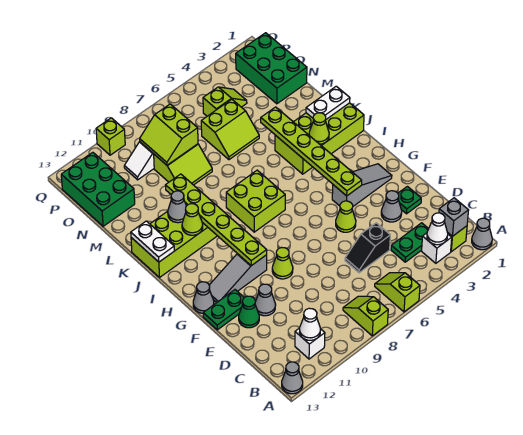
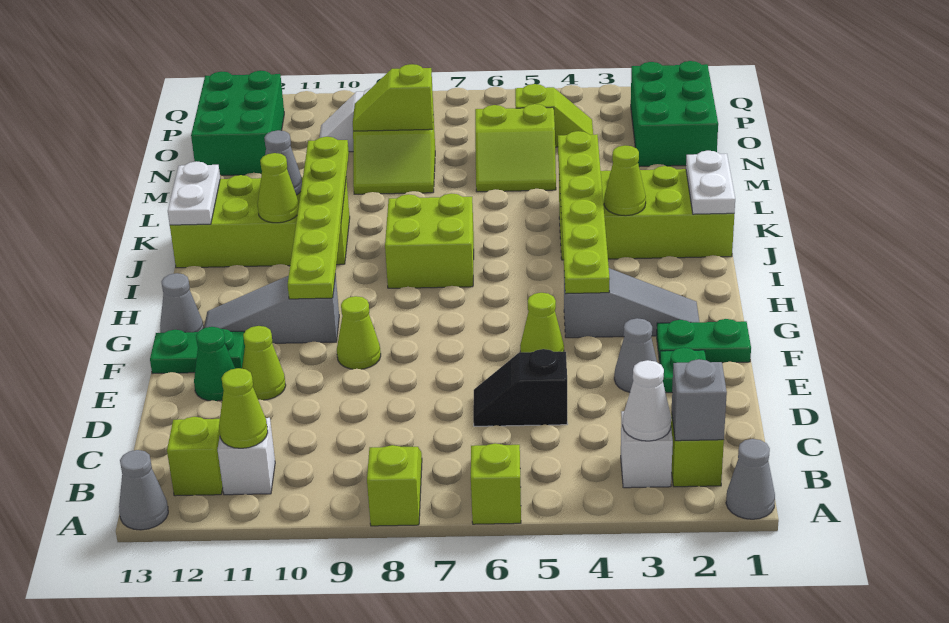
white 1x1 cone [299,308,320,340] -> lime 1x1 cone [219,368,268,448]
green 1x2 plate [391,223,428,262] -> green 1x2 plate moved to [657,319,751,363]
grey 1x1 cone [255,284,276,316] -> lime 1x1 cone [242,326,286,400]
white 1x2 plate [306,86,350,119] -> white 1x2 plate turned to [686,151,735,214]
lime 2x2 slope [140,104,198,165] -> lime 1x2 slope [353,64,433,131]
lime 1x1 brick [96,118,125,155] -> lime 1x1 brick moved to [167,417,223,496]

